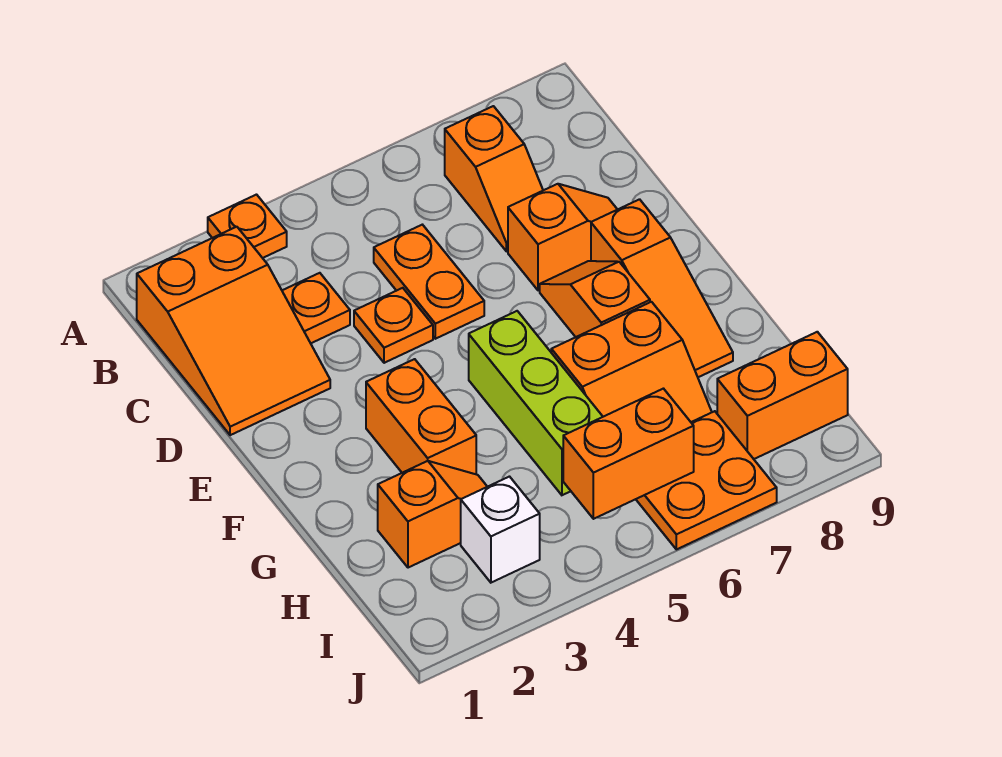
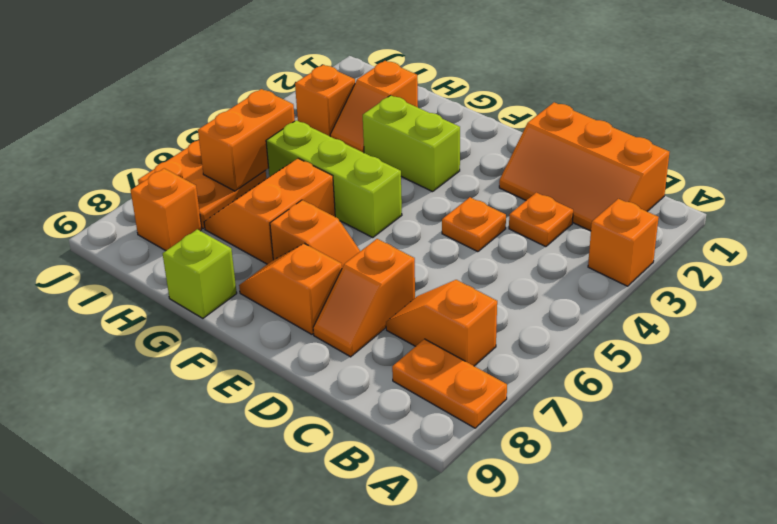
orange 1x1 plate [208,195,287,258] -> orange 1x1 brick [588,199,659,286]
orange 2x3 slope [137,227,330,435] -> orange 2x3 slope turned to [499,102,669,231]
orange 1x2 plate [374,225,484,339] -> orange 1x2 plate moved to [392,339,507,428]
orange 1x3 slope [591,199,733,377] -> orange 1x2 slope [239,244,342,334]
orange 1x2 brick [366,359,476,474] -> lime 1x2 brick [363,95,460,192]
none -> lime 1x1 brick [163,229,237,318]
white 1x1 brick [461,477,540,583] -> orange 1x1 brick [295,65,355,136]
orange 1x2 brick [717,332,848,459] -> orange 1x1 brick [131,168,202,251]

